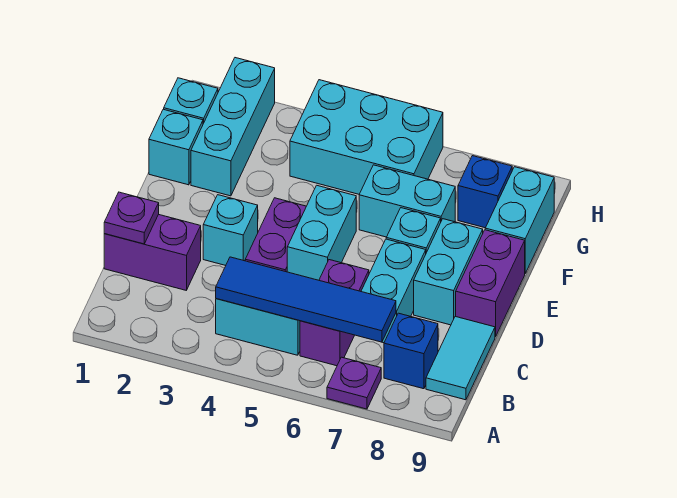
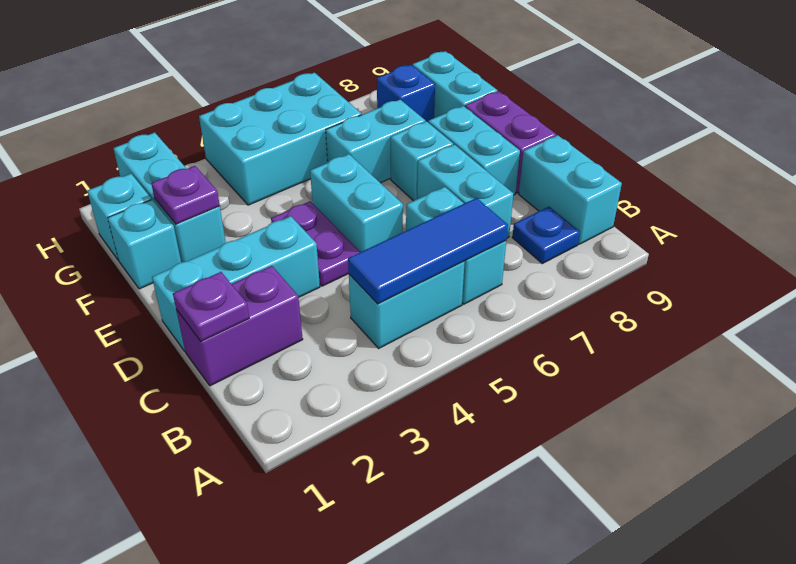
purple 1x1 plate [327,357,381,409] -> purple 1x1 plate moved to [151,166,220,224]
blue 1x4 tile [216,257,396,342] -> blue 1x3 tile [348,198,508,304]
purple 1x2 brick [300,260,369,366] -> cyan 1x2 brick [406,187,506,304]
blue 1x1 brick [384,313,438,389] -> blue 1x1 plate [512,207,580,264]
cyan 1x2 tile [426,316,495,400] -> cyan 1x2 brick [519,135,622,244]
cyan 1x1 brick [203,195,258,265] -> cyan 1x3 brick [152,216,320,351]

